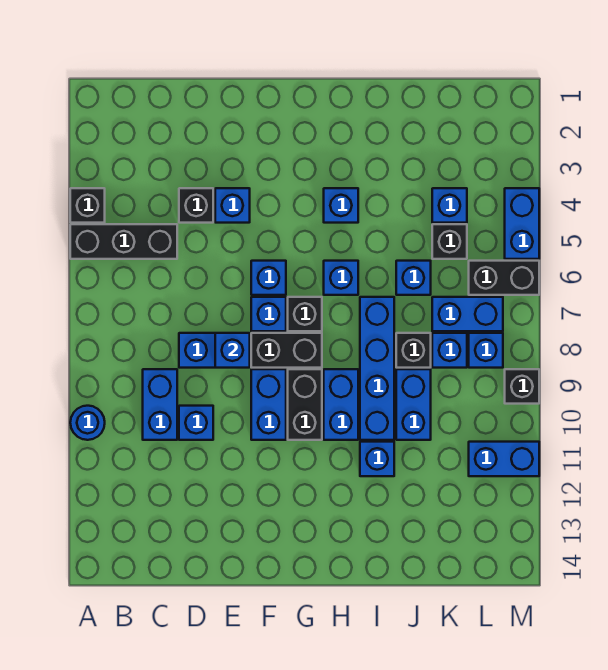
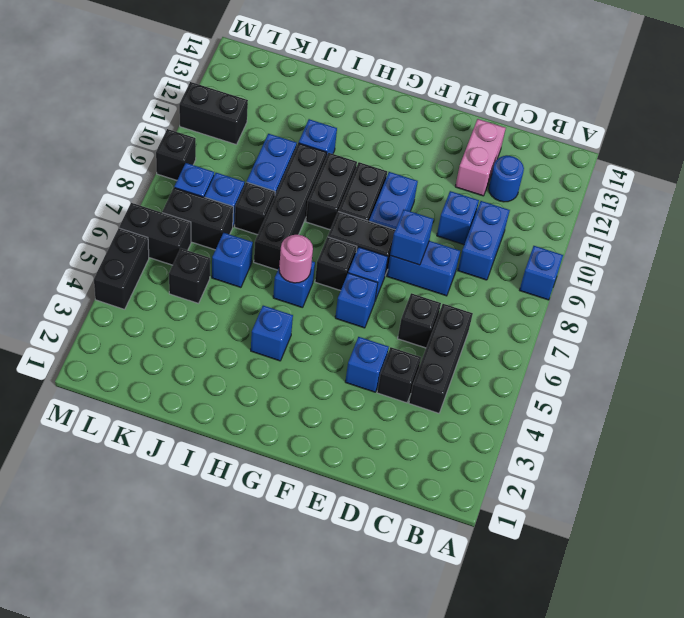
black 1x1 brick [70,188,105,223] -> black 1x1 brick moved to [398,293,441,348]
black 1x3 brick [70,224,177,259] -> black 1x3 brick turned to [409,304,473,413]
blue 1x1 round brick [70,406,105,440] -> blue 1x1 round brick moved to [489,156,524,202]
none -> pink 1x2 brick [455,119,506,196]
none -> pink 1x1 round brick [279,235,313,283]
blue 1x2 brick [324,369,358,440] -> black 1x2 brick [306,153,357,230]
blue 1x4 brick [360,297,394,440] -> black 1x4 brick [254,143,327,270]
blue 1x1 brick [432,188,467,223] -> blue 1x1 brick moved to [520,246,563,300]
blue 1x2 brick [432,297,503,331] -> black 1x2 brick [162,188,233,250]
blue 1x2 brick [469,442,539,476] -> black 1x2 brick [179,82,248,145]
blue 1x2 brick [505,188,539,259] -> black 1x2 brick [94,228,149,309]

